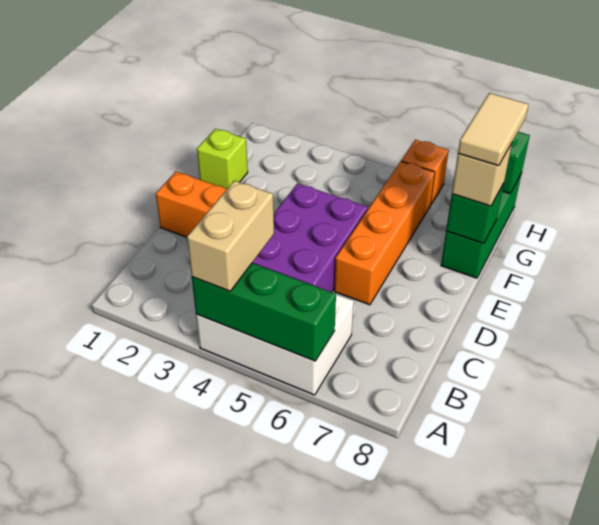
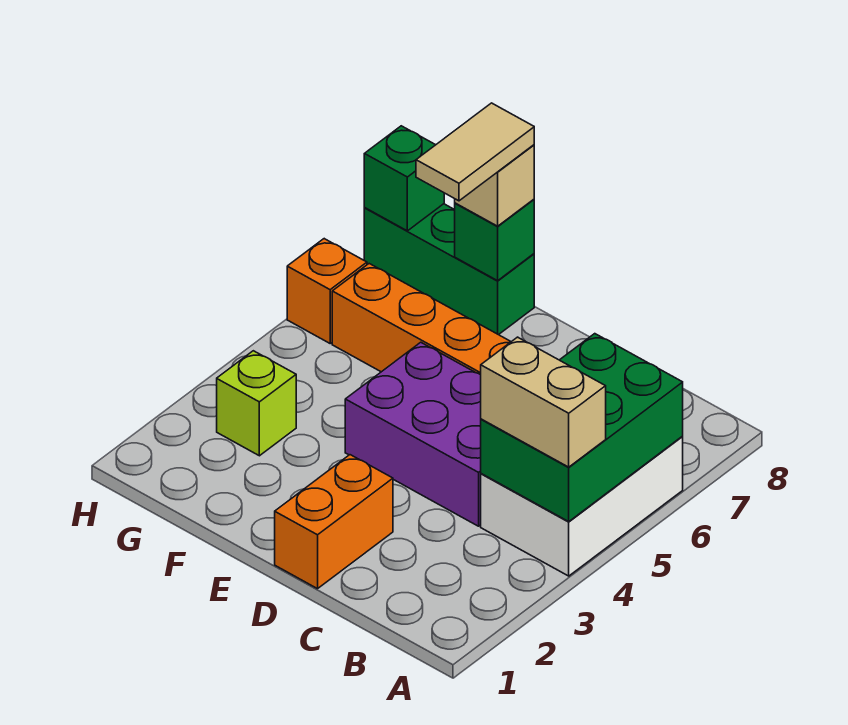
green 1x3 brick [192,263,336,361] -> green 2x3 brick [481,334,683,521]
lime 1x1 brick [197,129,248,189] -> lime 1x1 brick moved to [217,351,296,456]
tan 1x2 tile [458,93,528,166] -> tan 1x2 tile turned to [416,103,534,201]

